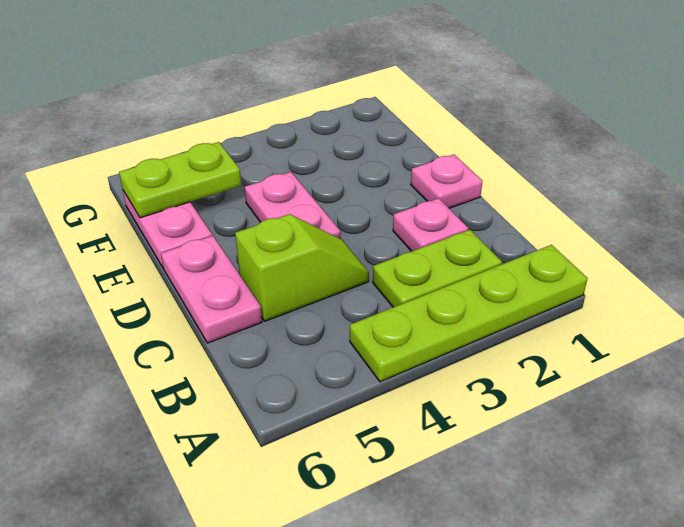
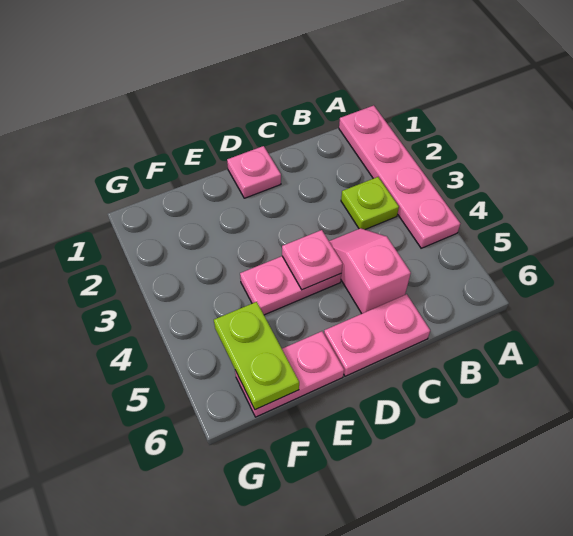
lime 1x4 plate [350,245,588,382] -> pink 1x4 plate [339,105,460,248]
lime 1x2 plate [373,230,502,307] -> lime 1x1 plate [341,177,399,230]
pink 1x1 plate [393,198,468,251] -> pink 1x1 plate moved to [282,230,343,290]
lime 1x2 slope [235,214,369,321] -> pink 1x2 slope [329,228,411,314]

